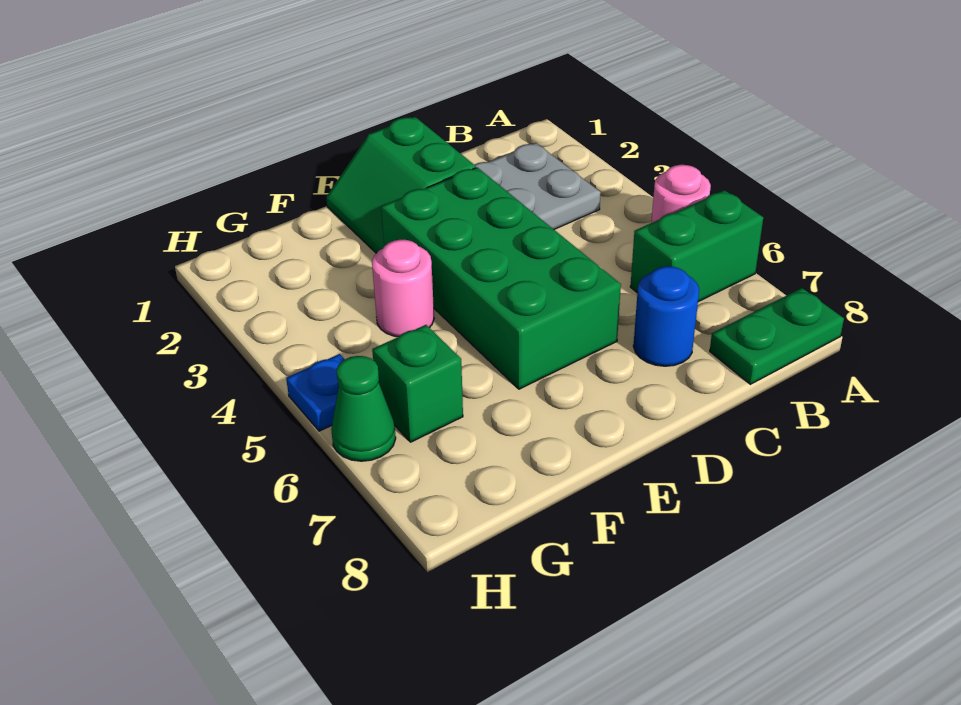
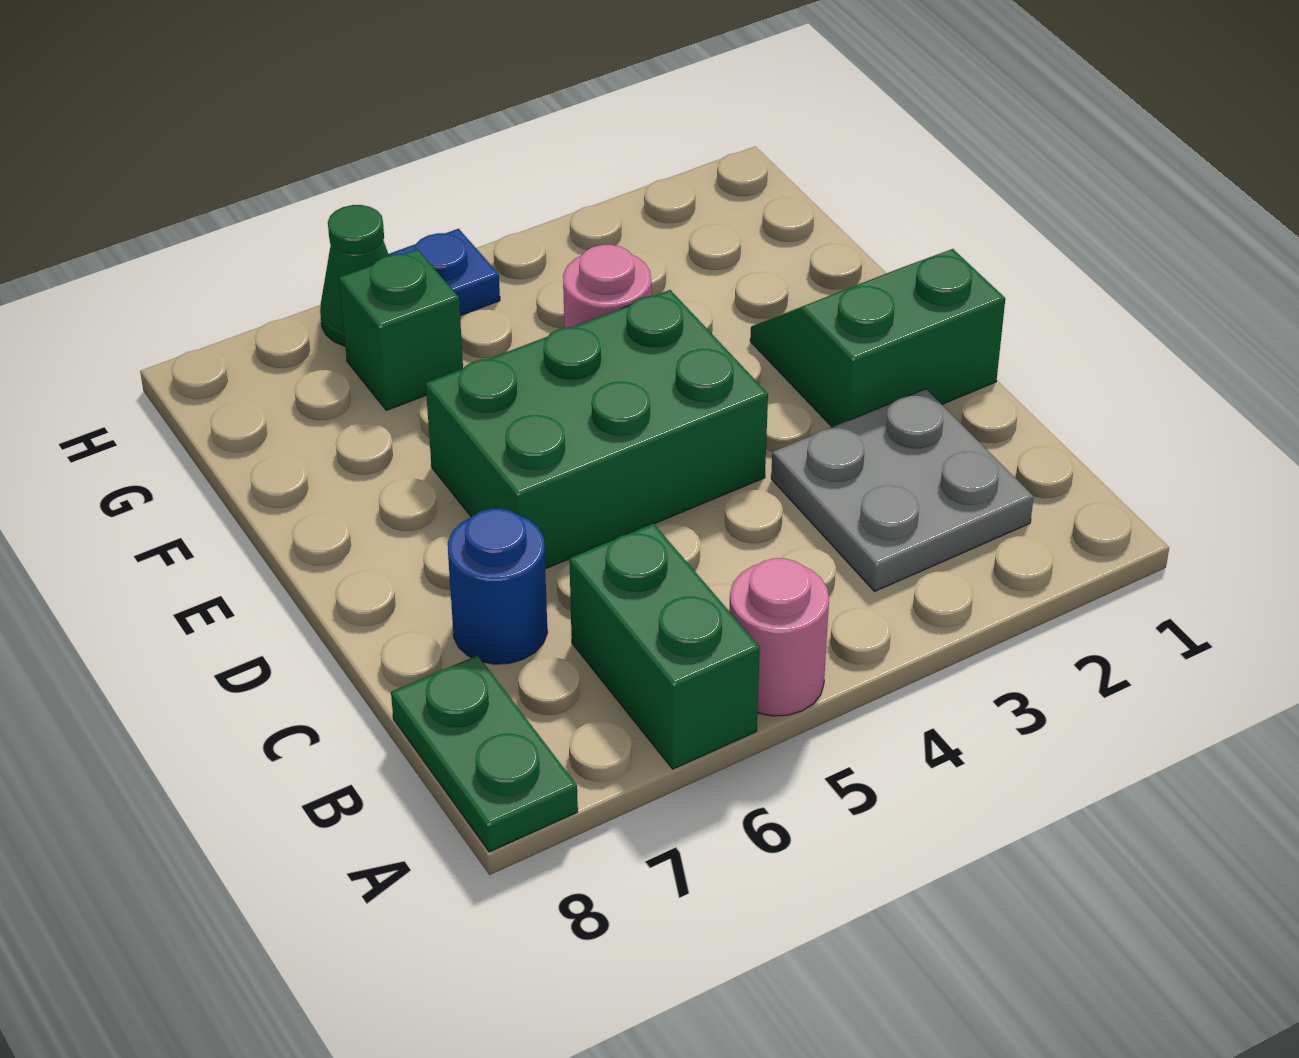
green 2x4 brick [381,167,621,389] -> green 2x3 brick [426,290,768,569]

